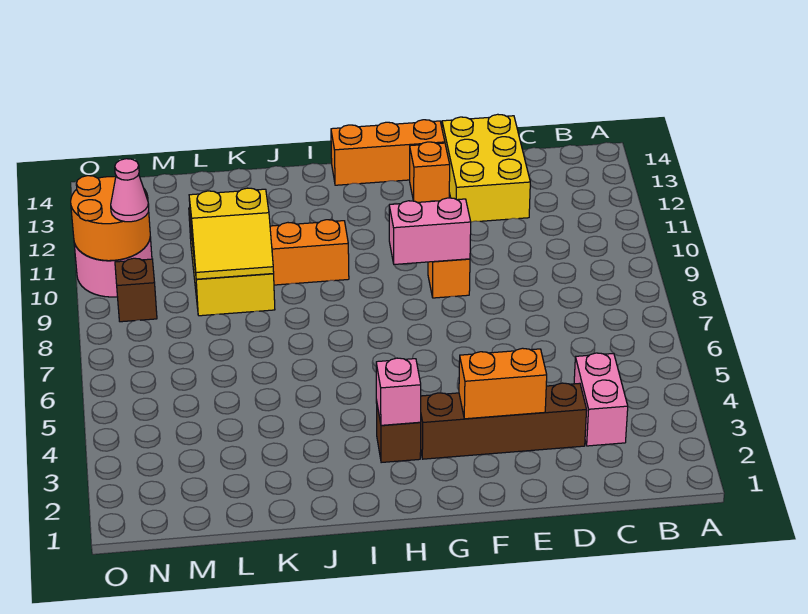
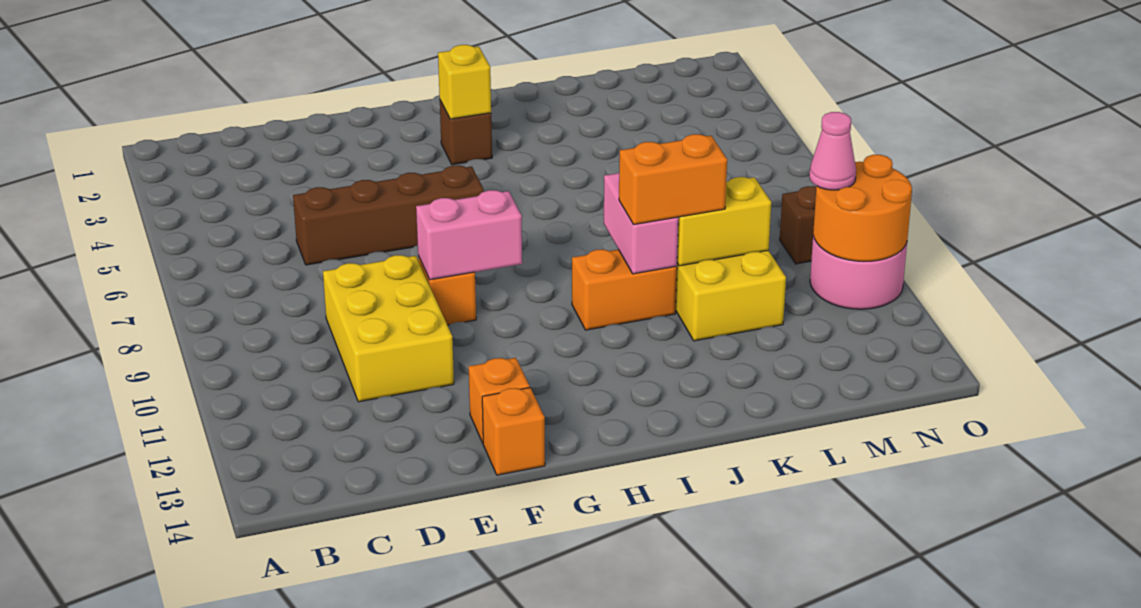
pink 1x2 brick [574,353,628,446] -> pink 1x2 brick moved to [604,173,678,274]
brown 1x4 brick [420,383,587,459] -> brown 1x4 brick moved to [293,165,484,265]
yellow 2x3 brick [442,114,530,222] -> yellow 2x3 brick moved to [323,255,454,402]
orange 1x2 brick [459,348,547,419] -> orange 1x2 brick moved to [619,134,727,225]
orange 1x3 brick [331,120,445,185] -> orange 1x1 brick [482,388,545,475]
pink 1x1 brick [376,358,421,425] -> yellow 1x1 brick [438,45,491,119]

